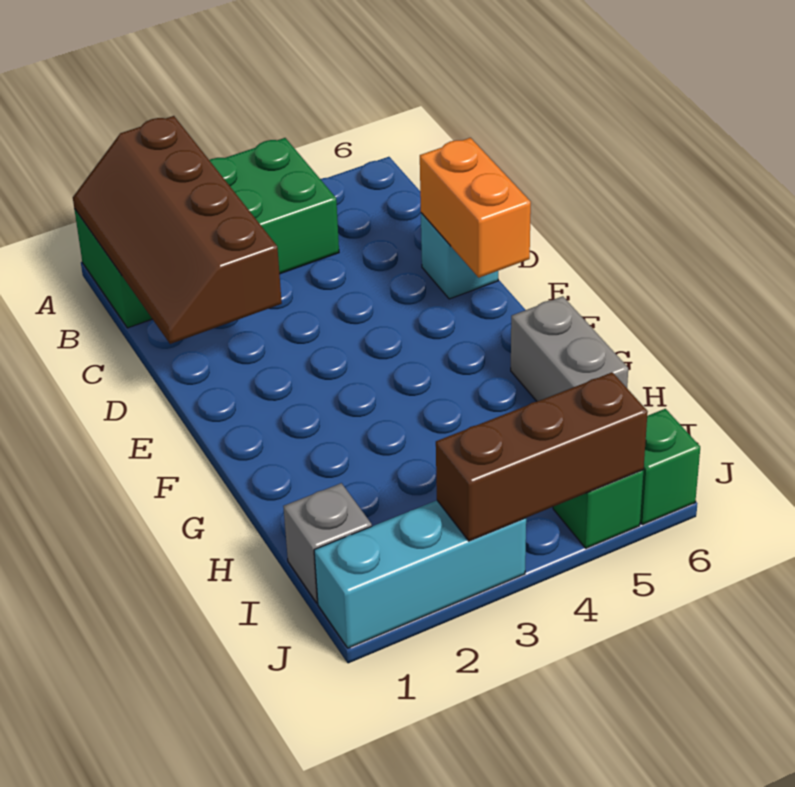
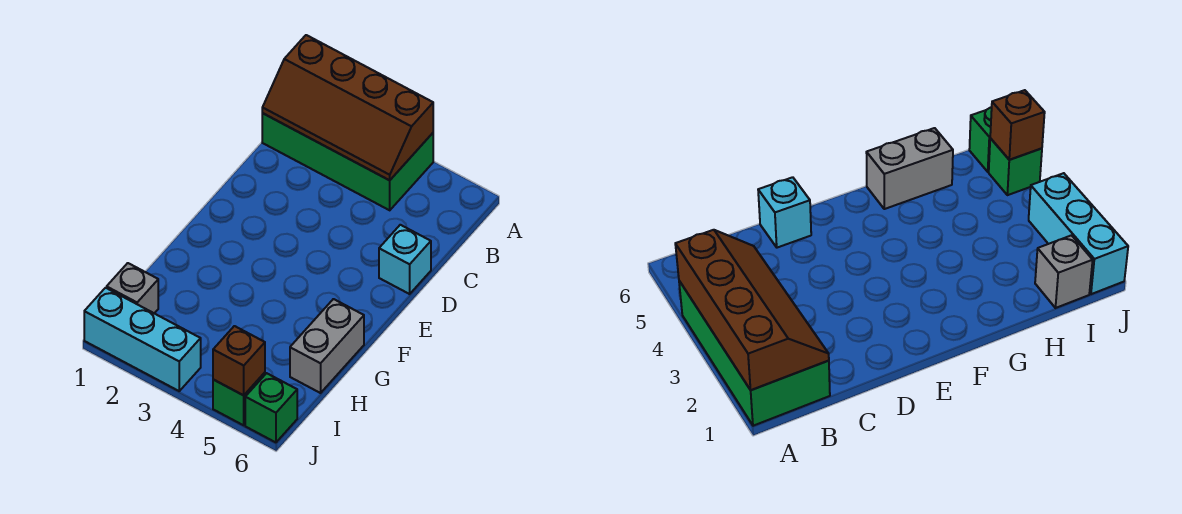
brown 2x4 slope [73,116,282,344] -> brown 2x4 slope turned to [262,35,433,180]
orange 1x2 brick [420,138,531,278] -> none
brown 1x3 brick [436,372,648,541] -> brown 1x1 brick [213,326,265,395]

